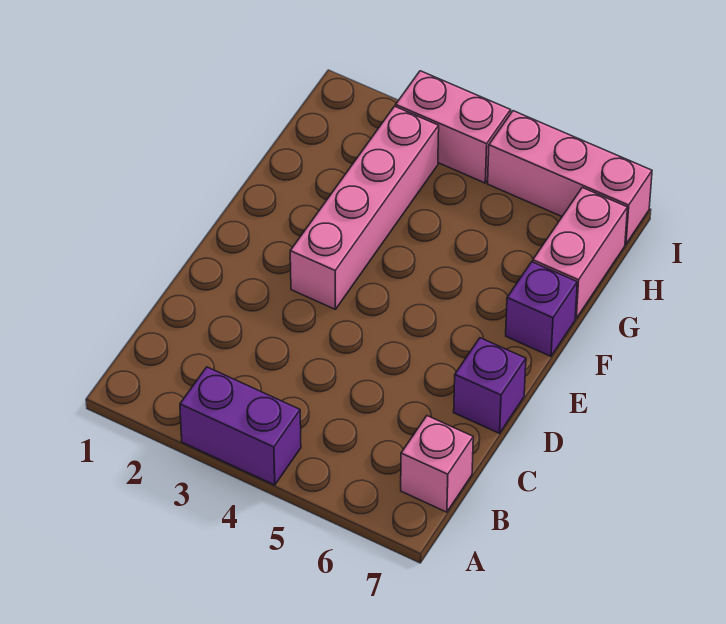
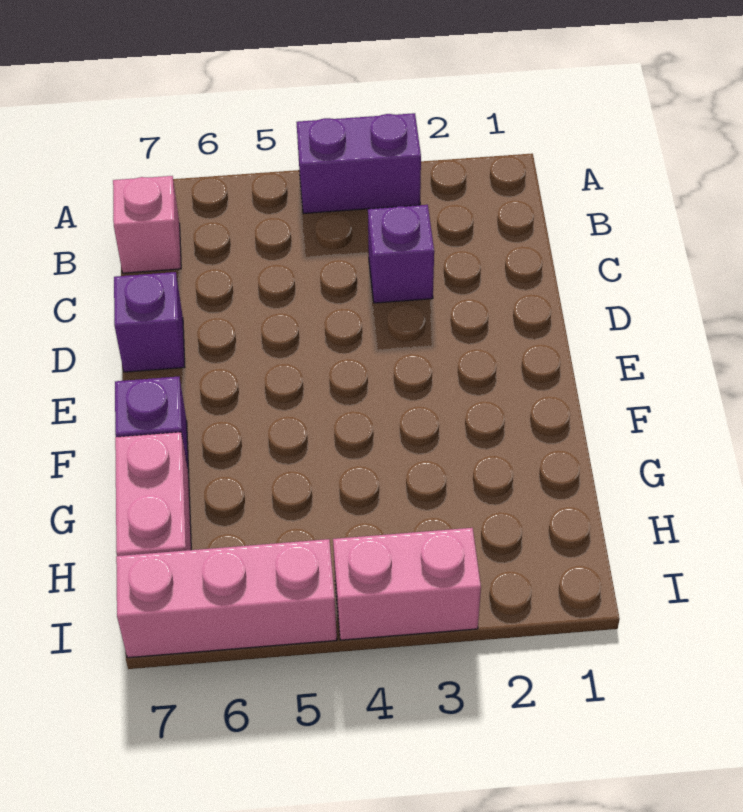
none -> purple 1x1 brick [368,205,434,303]
pink 1x4 brick [290,106,439,310] -> none

